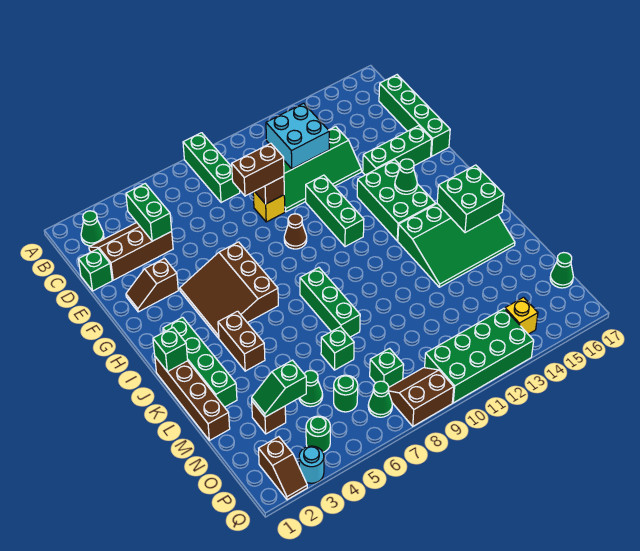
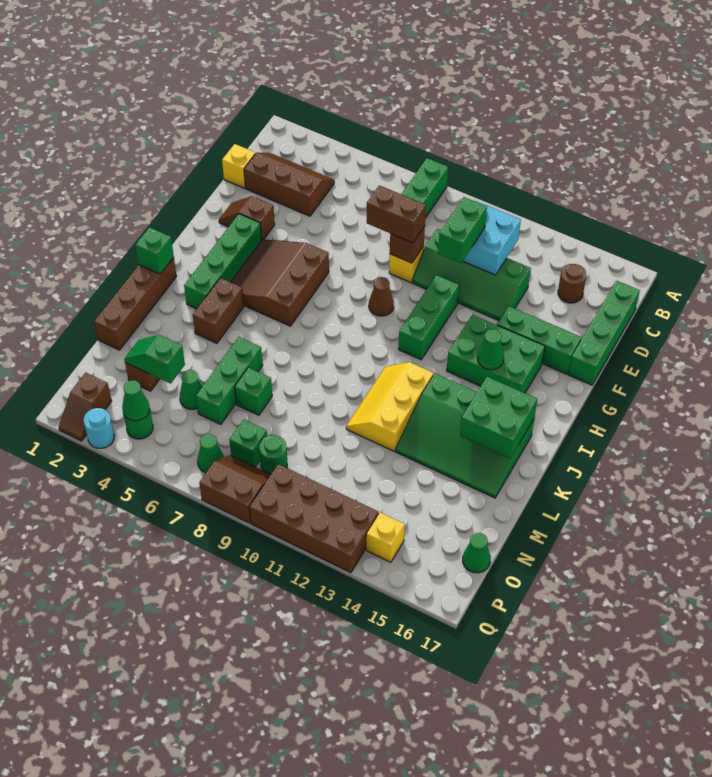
green 1x1 cone [81,211,104,246] -> green 1x1 cone moved to [122,380,150,421]
green 1x2 brick [126,184,172,241] -> green 1x2 brick moved to [438,197,487,263]
none -> brown 1x1 round brick [558,264,586,303]
green 1x1 brick [78,249,112,291] -> yellow 1x1 brick [222,144,255,188]
green 2x3 brick [357,160,436,241] -> green 2x3 brick turned to [447,315,545,393]
green 1x4 brick [163,317,237,407] -> green 1x4 brick moved to [184,214,261,309]
green 1x3 brick [300,267,360,337] -> green 1x3 brick moved to [196,337,263,425]
none -> yellow 2x3 slope [346,362,434,451]
green 1x1 round brick [334,375,358,412] -> green 1x1 round brick moved to [259,435,287,474]
green 2x4 brick [425,309,534,403] -> brown 2x4 brick [249,464,379,573]

